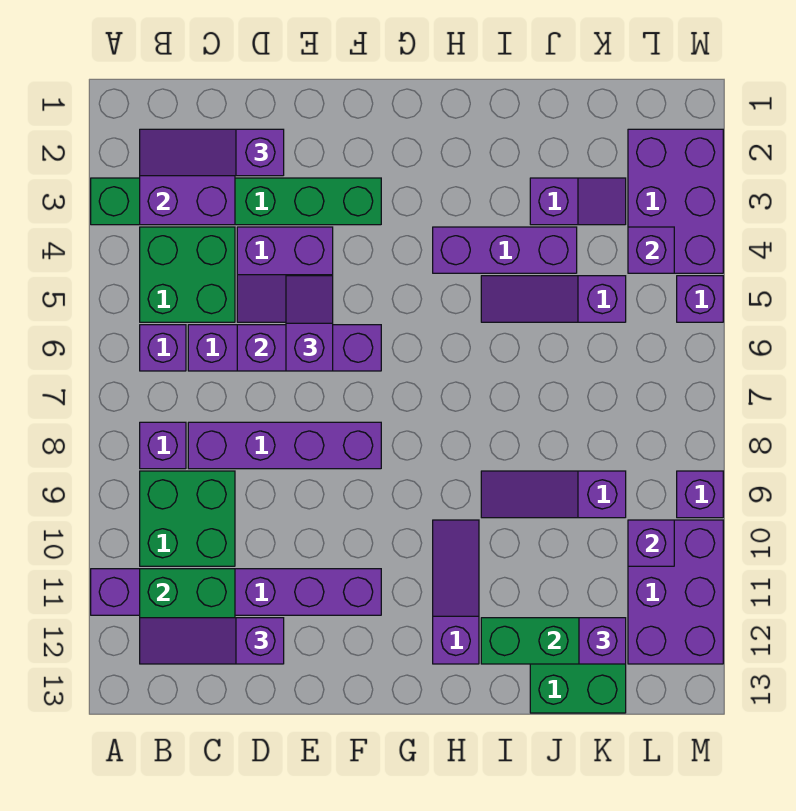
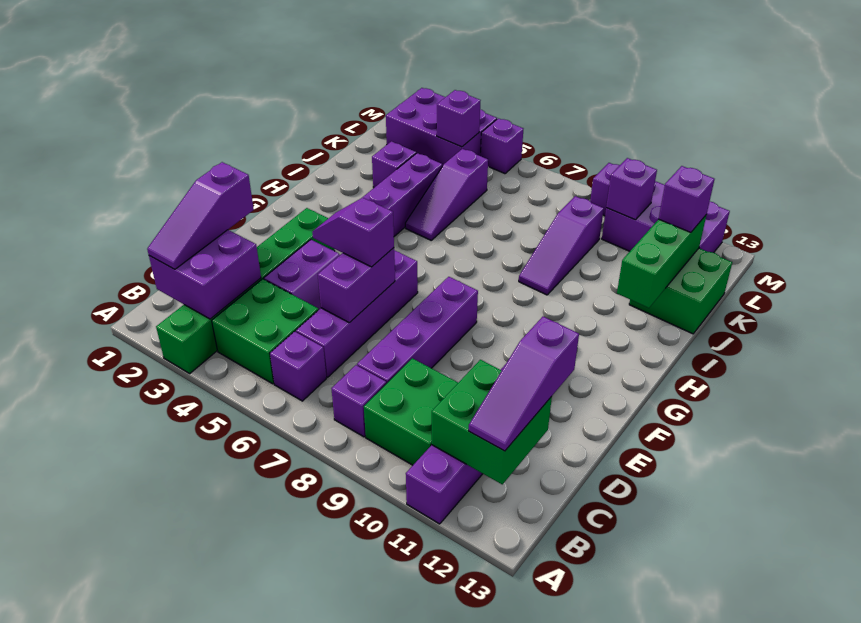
purple 1x3 slope [433,520,479,664] -> none

